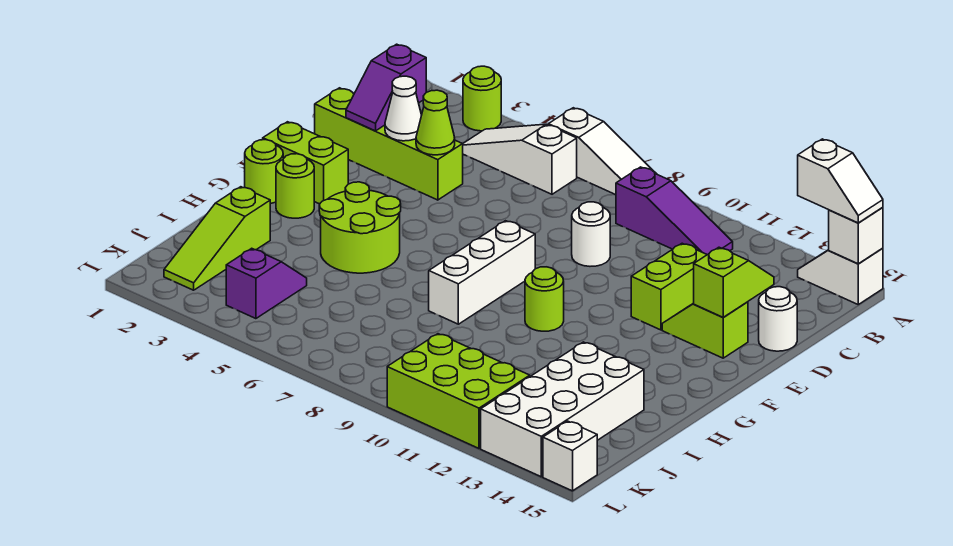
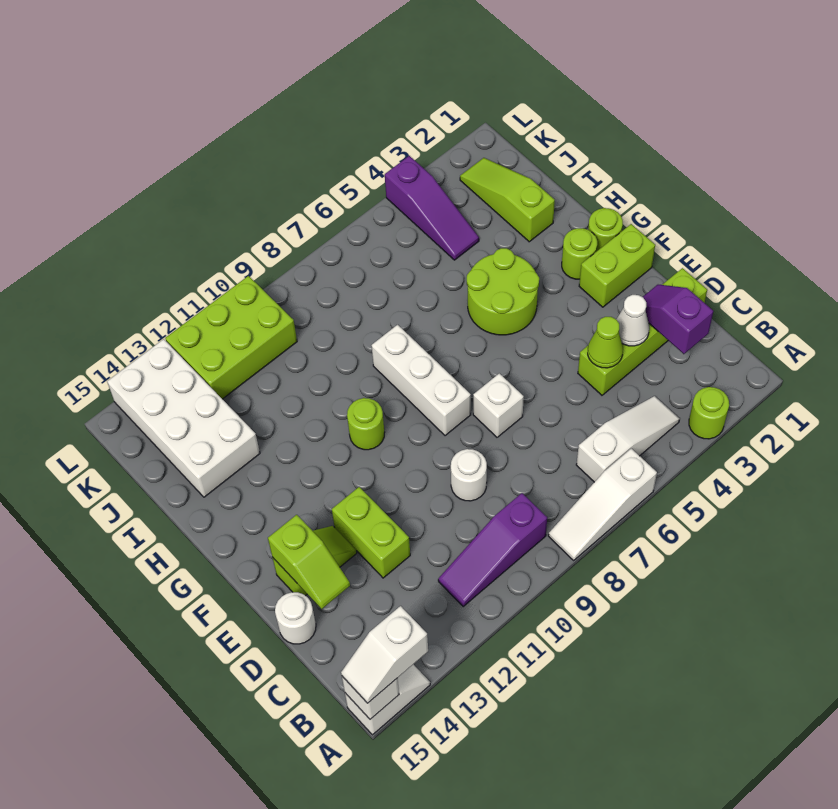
purple 1x2 slope [226,248,307,319] -> purple 1x3 slope [385,156,479,260]
white 1x1 brick [543,421,597,491] -> white 1x1 brick moved to [473,373,524,437]

